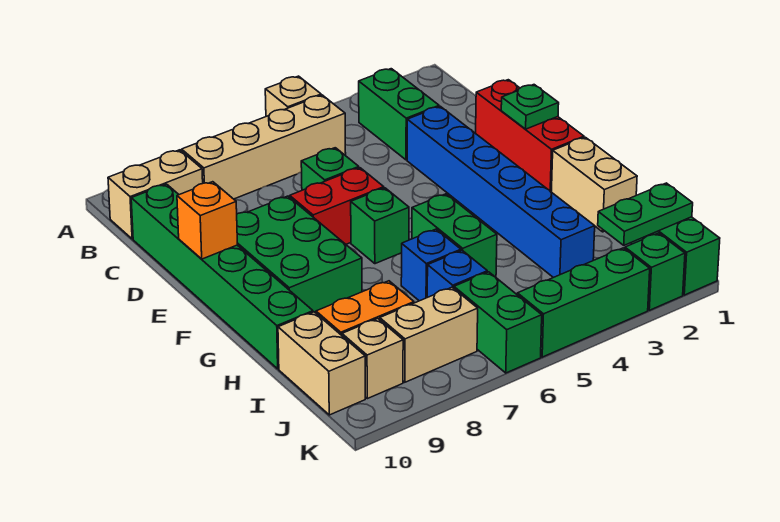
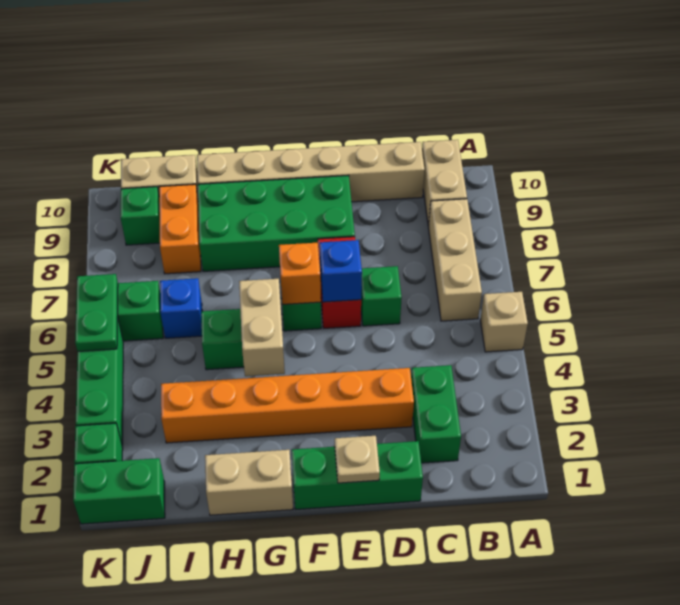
green 1x2 brick [359,69,439,160] -> green 1x2 brick turned to [411,365,461,463]
tan 1x4 brick [182,95,346,199] -> tan 1x3 brick [429,199,482,321]
green 1x6 brick [131,184,313,369] -> tan 1x6 brick [197,142,425,202]
red 1x3 brick [476,80,584,191] -> green 1x3 brick [292,441,423,509]
blue 1x6 brick [407,106,595,278] -> orange 1x6 brick [161,368,414,443]
green 1x1 plate [501,85,559,129] -> tan 1x1 plate [335,436,380,483]
green 2x3 brick [237,196,362,313] -> green 2x4 brick [198,175,355,271]
orange 1x1 brick [177,182,238,259] -> orange 1x1 brick moved to [279,243,321,305]
blue 1x1 brick [401,229,461,301] -> blue 1x1 brick moved to [320,240,362,302]
green 1x2 plate [598,183,693,245] -> green 1x2 plate moved to [75,274,118,351]
tan 1x2 brick [380,287,478,382] -> tan 1x2 brick moved to [239,279,285,376]
tan 1x1 brick [342,319,403,399] -> green 1x1 brick [121,187,160,245]

